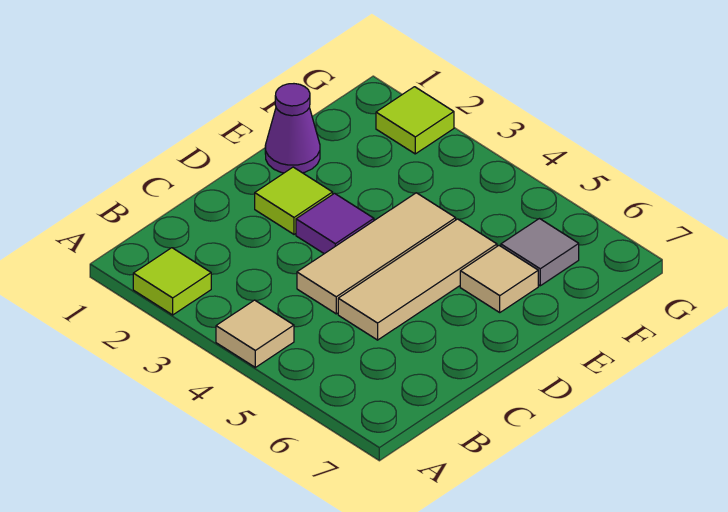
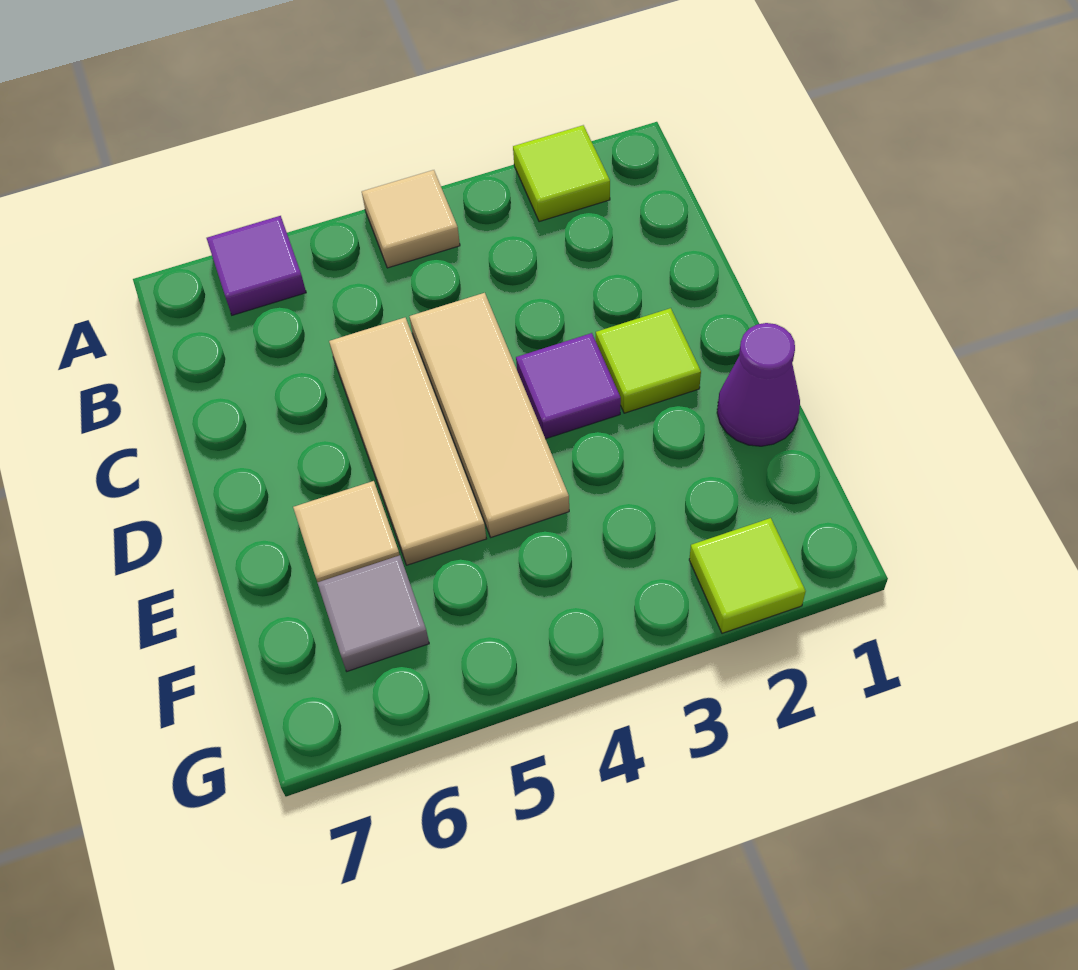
none -> purple 1x1 tile [207,216,306,315]

